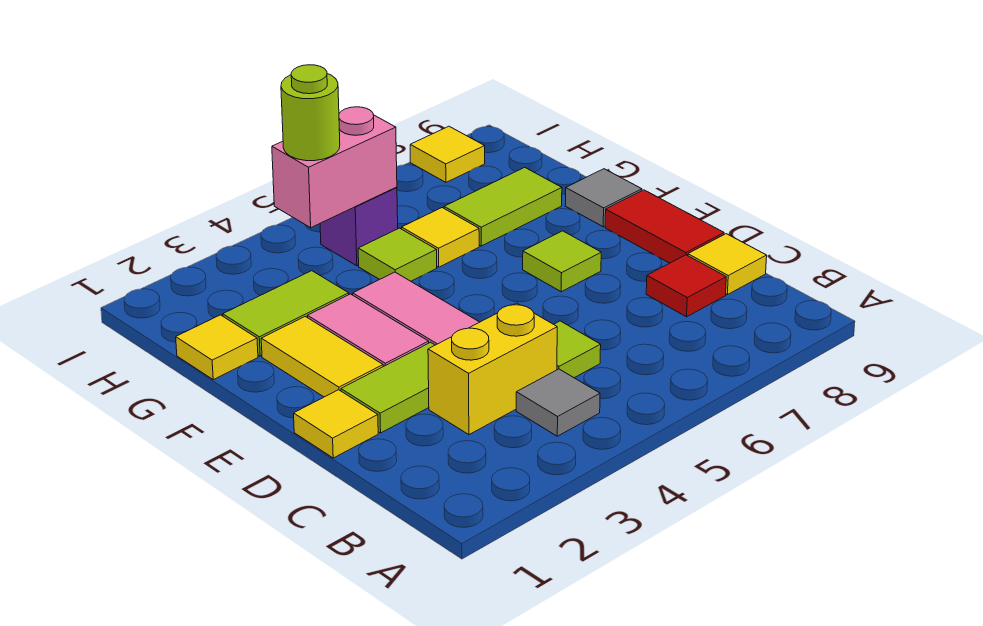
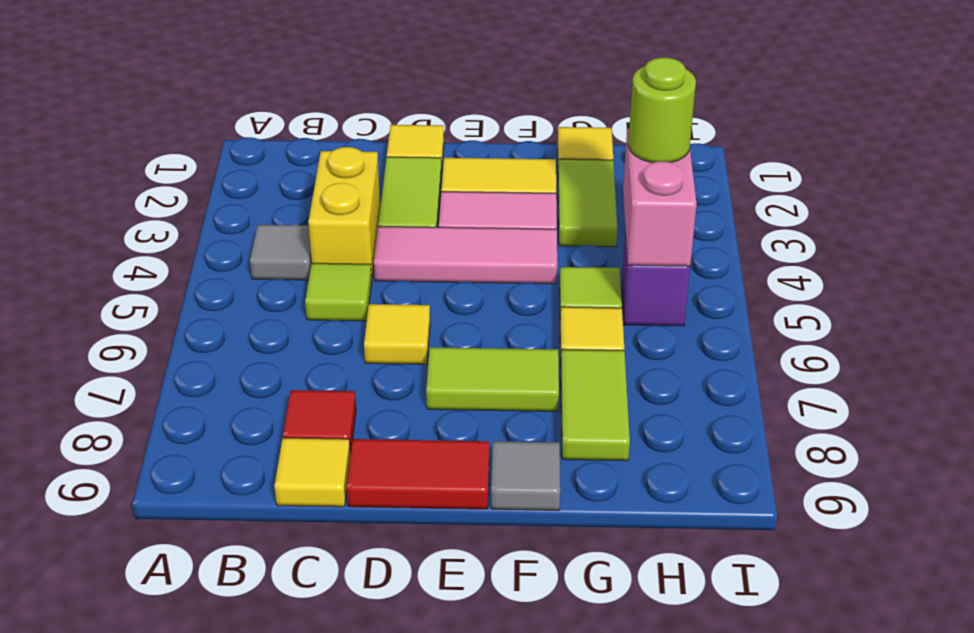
lime 1x1 tile [523,231,601,292] -> lime 1x2 tile [426,347,559,411]
yellow 1x1 tile [410,126,485,182] -> yellow 1x1 tile moved to [364,304,430,364]

